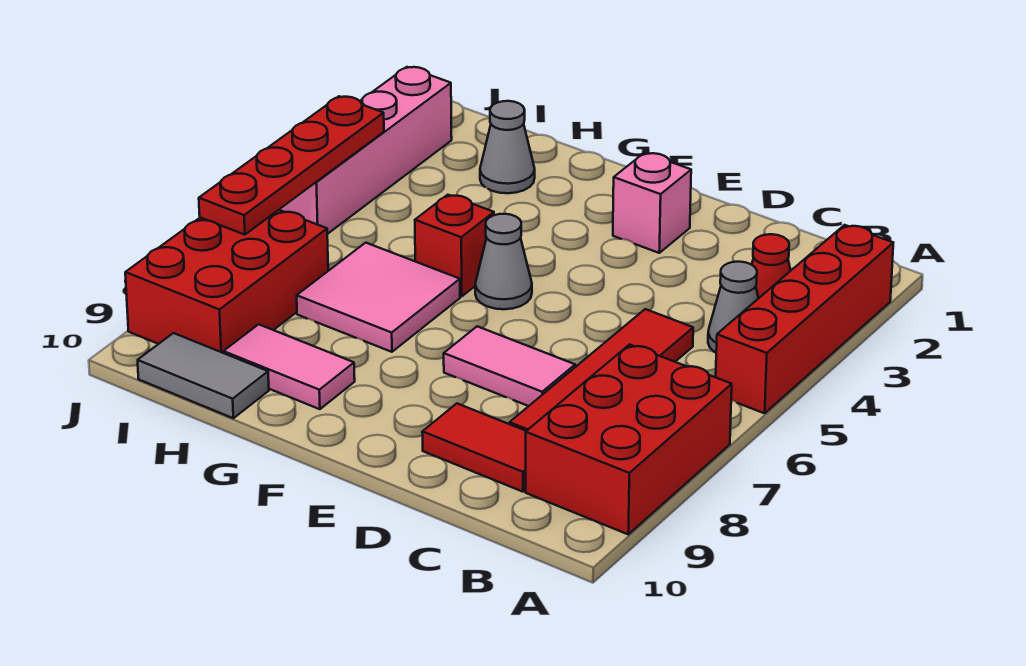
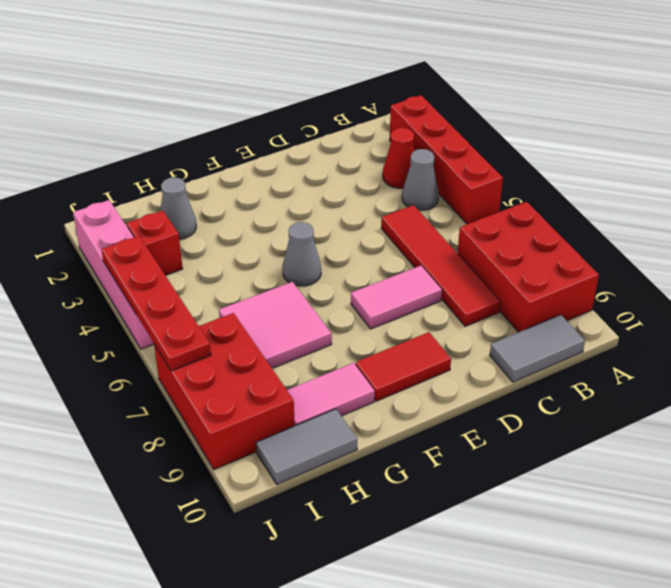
none -> grey 1x2 tile [490,315,585,382]
red 1x2 tile [422,404,526,492] -> red 1x2 tile moved to [355,332,451,401]
pink 1x1 brick [613,153,691,253] -> none
red 1x1 brick [415,195,494,296] -> red 1x1 brick moved to [127,211,183,275]

